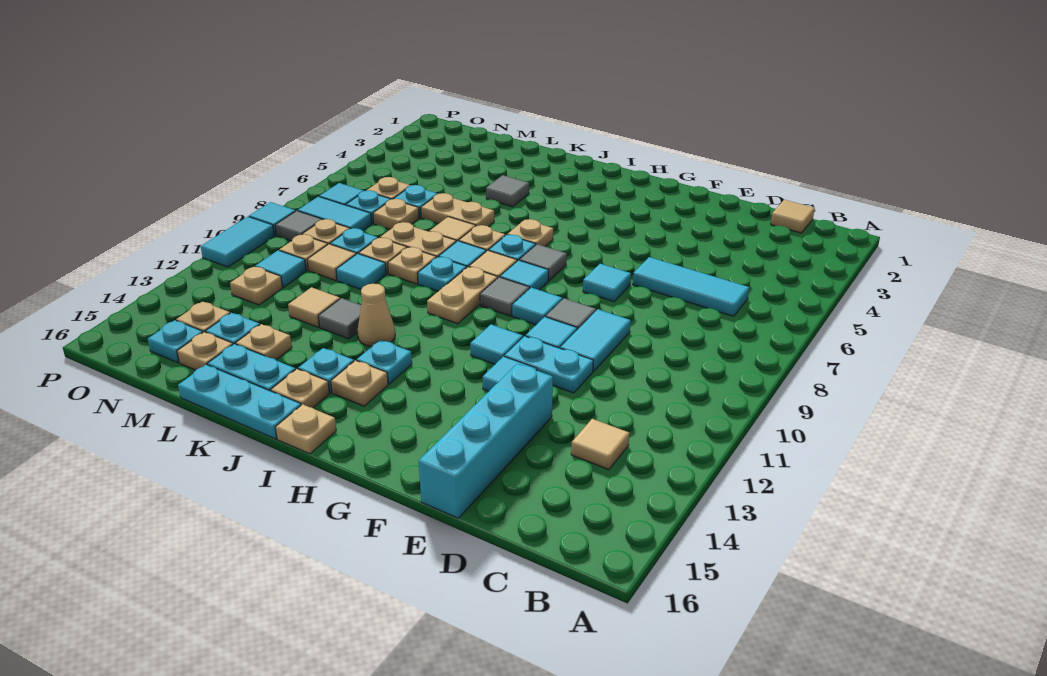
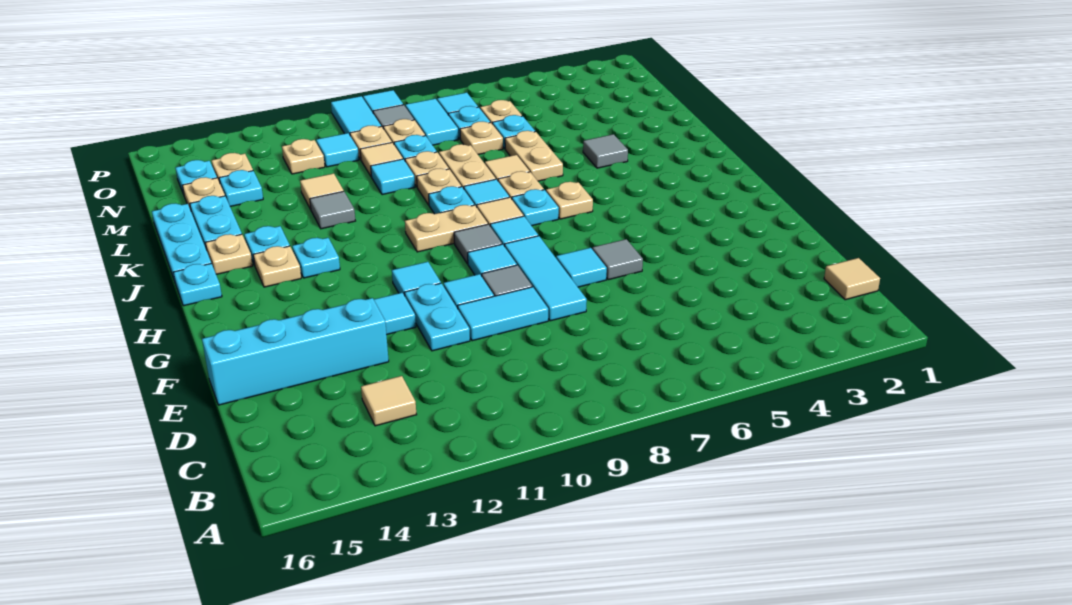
cyan 1x3 tile [633,257,749,316] -> cyan 1x3 tile moved to [504,236,587,321]
grey 1x1 tile [519,244,567,281] -> grey 1x1 tile moved to [592,239,643,280]
tan 1x1 plate [276,404,336,454] -> cyan 1x1 plate [173,264,222,306]
tan 1x1 cone [358,284,395,347] -> none
tan 1x1 plate [236,324,292,360] -> none
cyan 1x2 tile [201,216,274,267] -> cyan 1x2 tile turned to [331,96,381,135]

